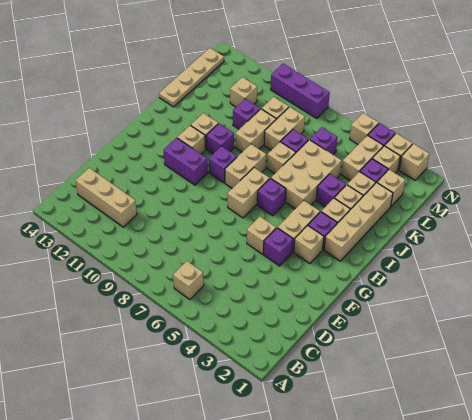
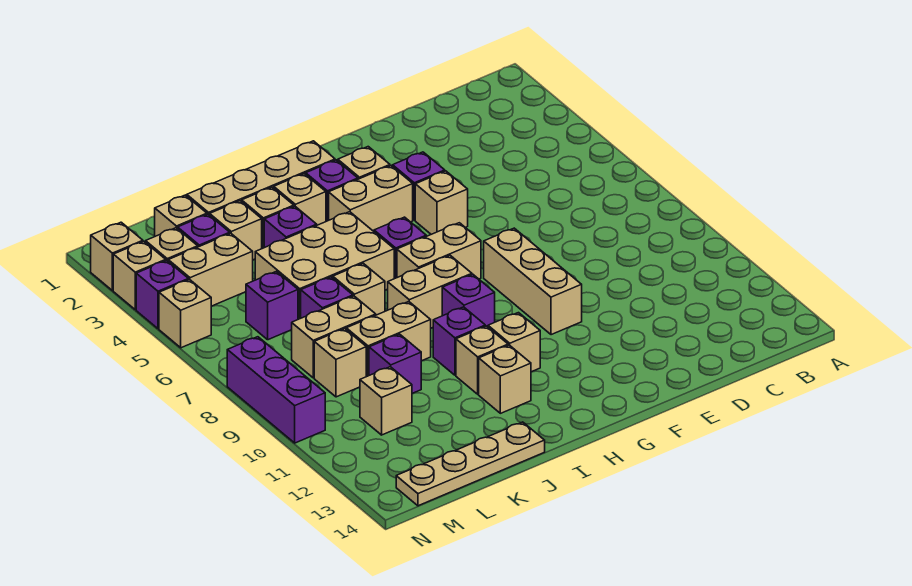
tan 1x1 brick [173,261,204,300] -> tan 1x1 brick moved to [479,345,531,413]
tan 1x3 brick [75,168,137,227] -> tan 1x3 brick moved to [484,228,582,335]
purple 1x2 brick [163,138,208,185] -> none

